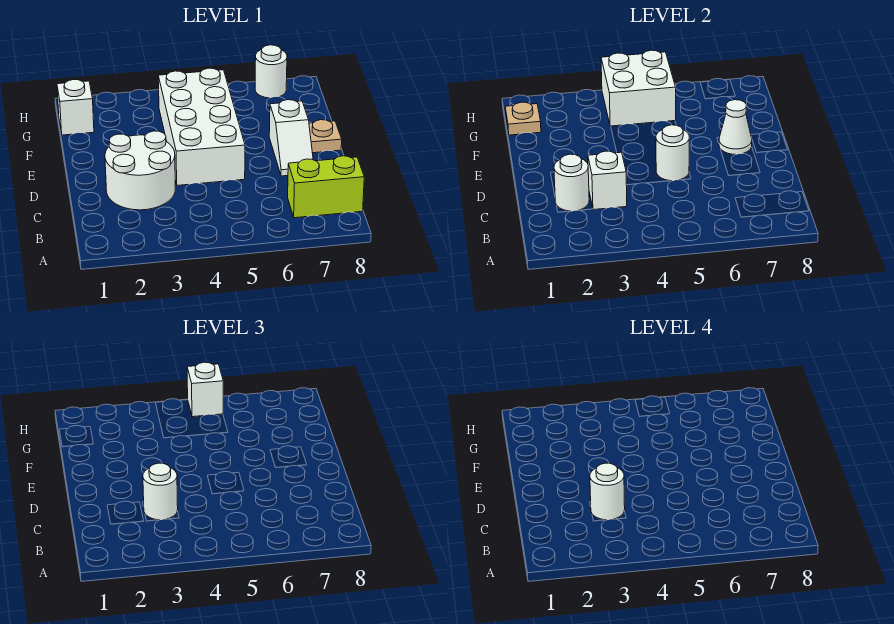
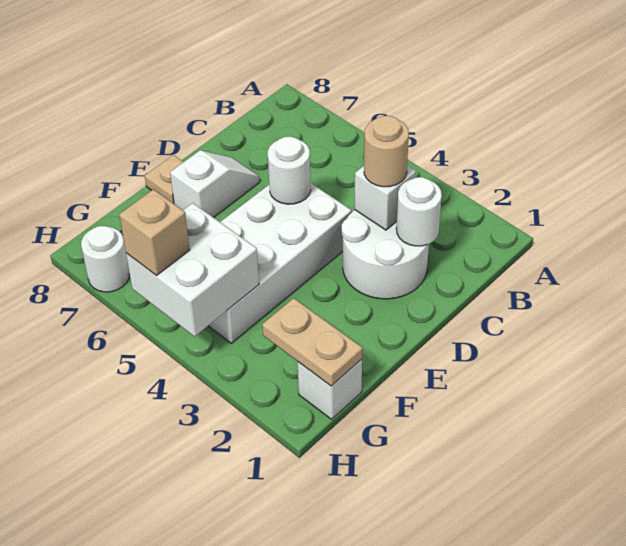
lime 1x2 brick [288,156,364,218] -> none
white 1x1 round brick [143,463,178,520] -> tan 1x1 round brick [364,116,409,187]
white 1x1 round brick [590,463,625,520] -> none
white 1x1 cone [719,100,752,154] -> none
tan 1x1 plate [505,102,541,135] -> tan 1x2 plate [262,298,362,386]
white 1x1 brick [187,362,223,417] -> tan 1x1 brick [119,189,190,276]

